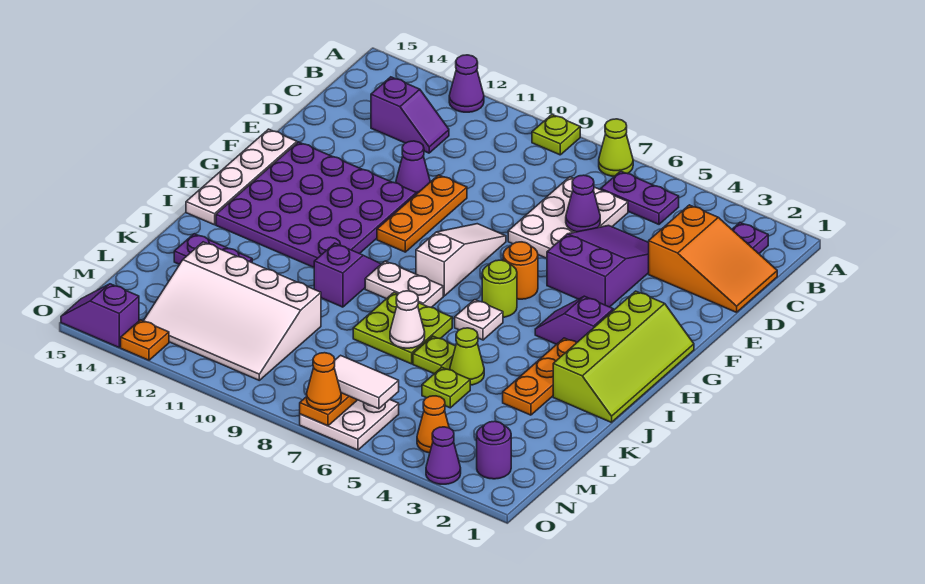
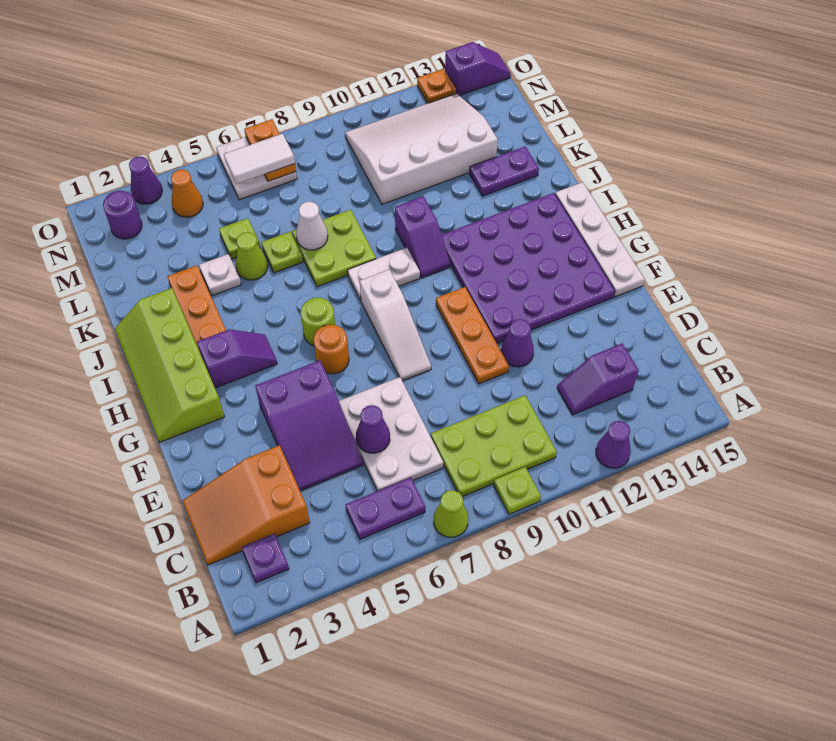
none -> lime 2x3 plate [431,395,557,497]
white 1x1 plate [455,300,503,340] -> white 1x1 plate moved to [199,254,241,296]
orange 1x1 cone [307,353,341,410] -> none

